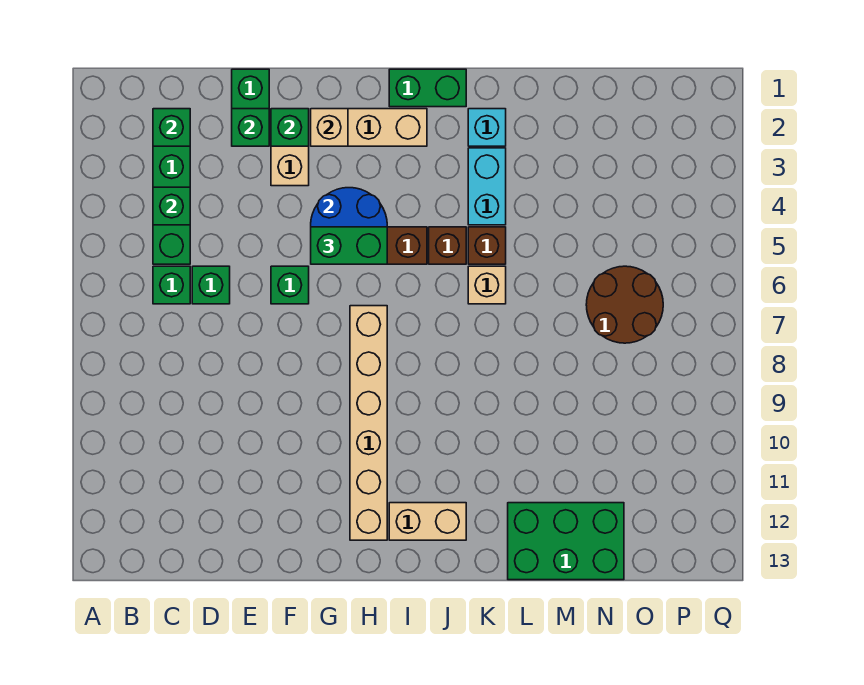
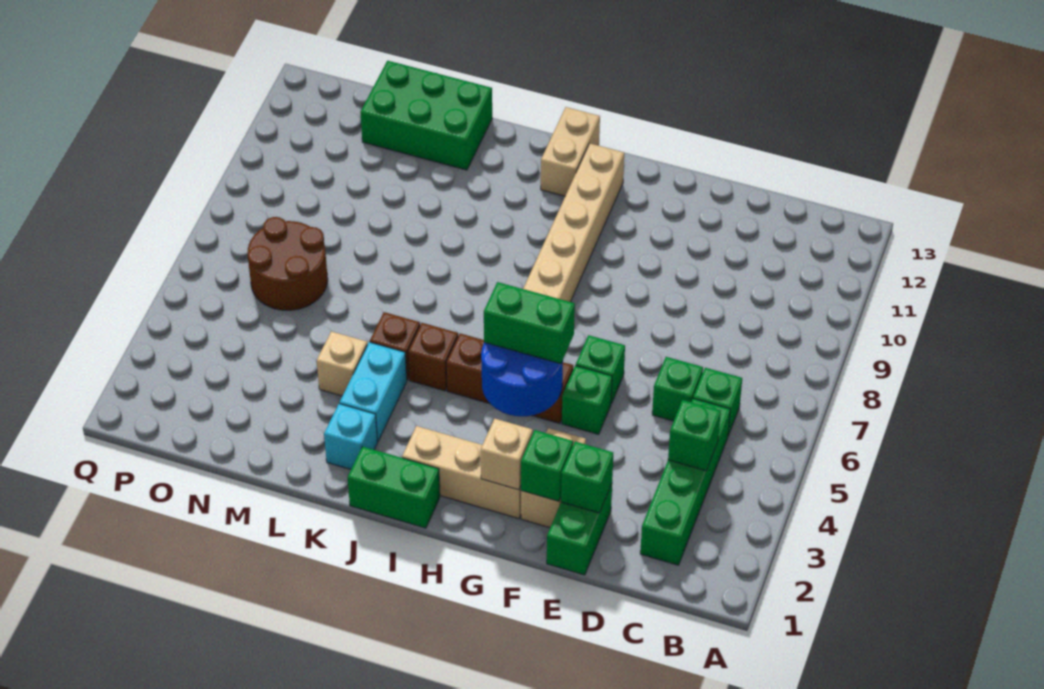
green 1x1 brick [153,109,190,146] -> green 1x1 brick moved to [562,366,612,434]
tan 1x2 brick [389,503,466,540] -> tan 1x2 brick turned to [541,107,600,196]
tan 1x1 brick [468,266,506,304] -> tan 1x1 brick moved to [317,331,367,396]

